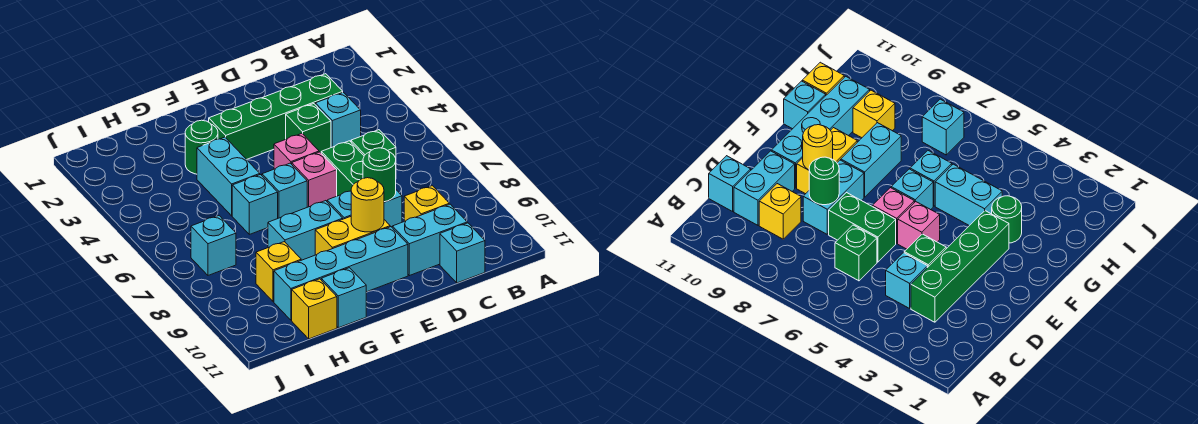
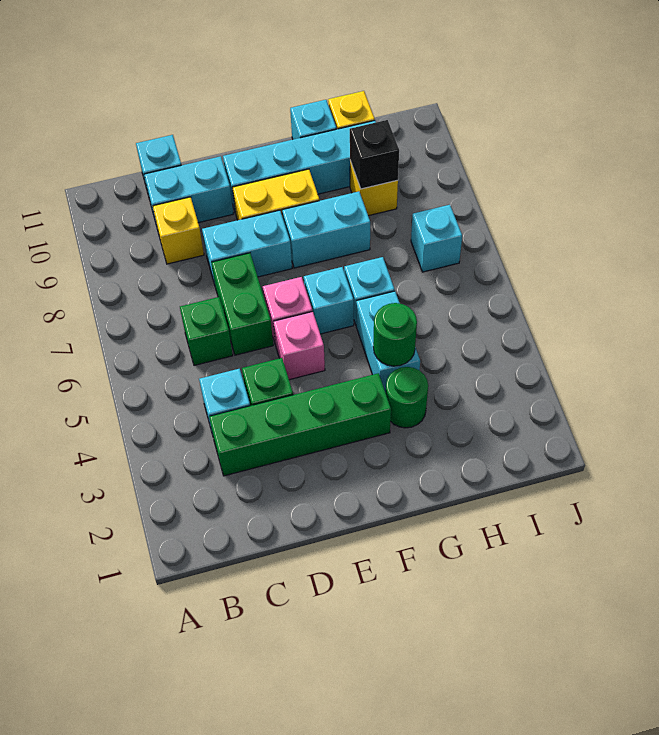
green 1x1 round brick [363,148,396,202] -> green 1x1 round brick moved to [373,303,417,366]
yellow 1x1 round brick [351,178,384,232] -> none
none -> black 1x1 brick [350,120,399,189]

